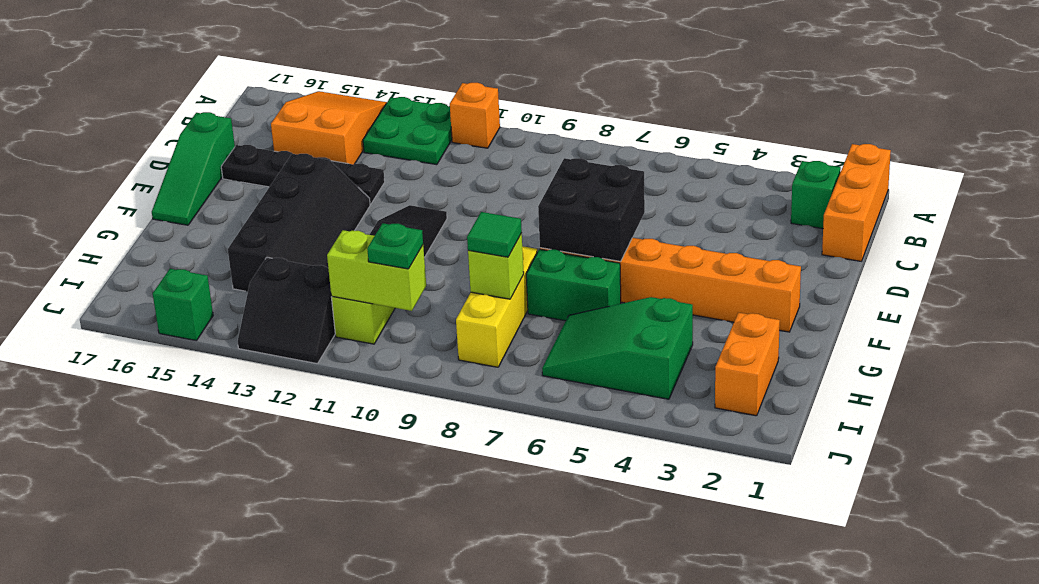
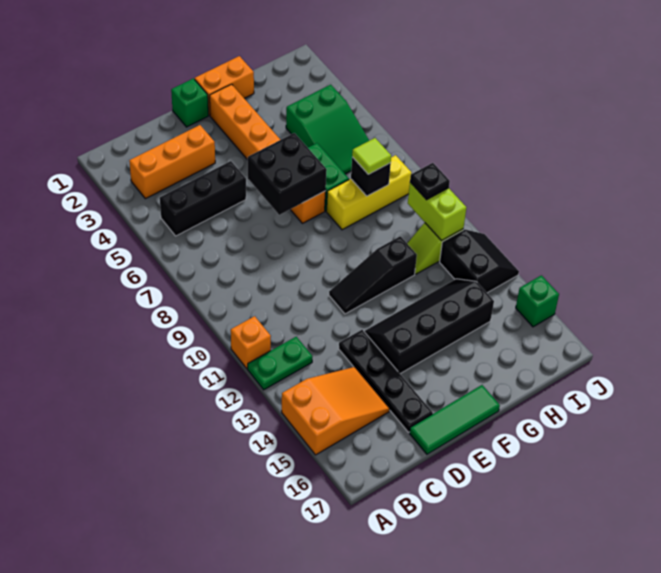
orange 1x3 brick [822,144,891,261] -> orange 1x3 brick moved to [129,125,215,199]
green 2x2 plate [363,97,452,165] -> green 1x2 plate [248,337,313,390]
orange 2x3 slope [271,91,387,164] -> orange 2x3 slope turned to [282,367,390,455]
green 1x1 brick [791,161,841,229] -> green 1x1 brick moved to [171,78,208,127]
none -> black 1x3 brick [160,161,246,236]
green 1x3 slope [152,112,235,225] -> green 1x3 tile [410,385,500,454]
orange 1x2 brick [715,313,780,416] -> orange 1x2 brick moved to [195,56,254,115]
lime 1x1 brick [468,233,524,299] -> black 1x1 brick [351,157,391,196]
green 1x1 tile [467,212,522,257] -> lime 1x1 tile [352,138,391,174]
green 1x1 plate [367,223,423,269] -> black 1x1 plate [410,163,450,200]

